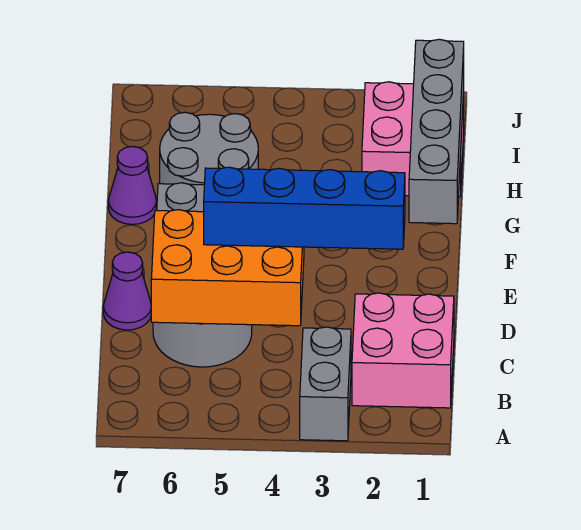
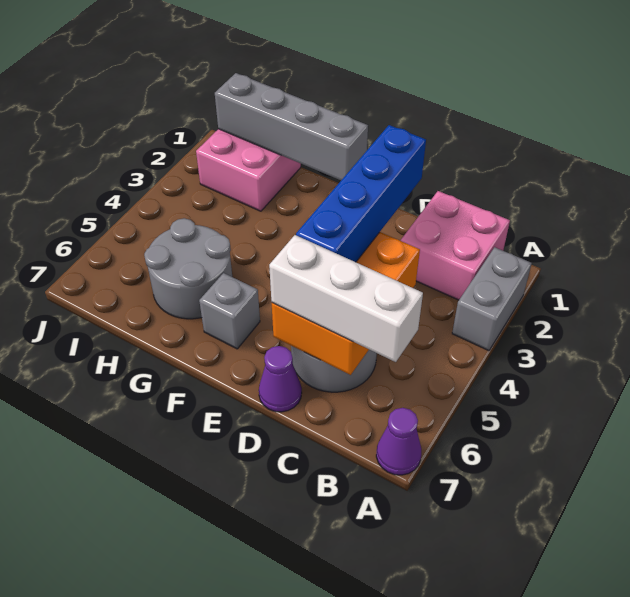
grey 1x2 brick [300,327,351,441] -> grey 1x2 brick turned to [452,247,532,351]
none -> white 1x3 brick [269,235,423,362]
purple 1x1 cone [108,146,156,225] -> purple 1x1 cone moved to [376,408,421,475]

